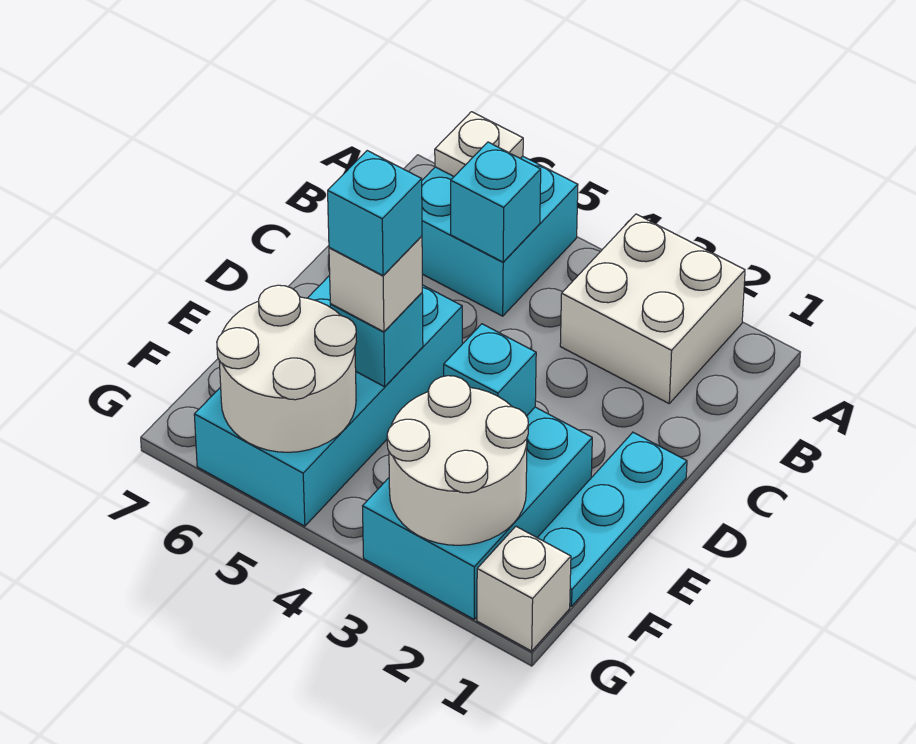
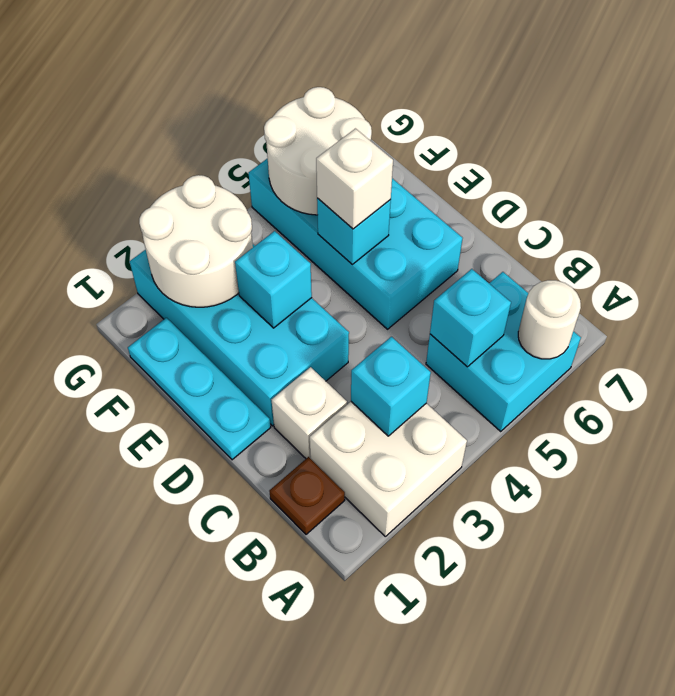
white 1x1 plate [435,112,523,176] -> white 1x1 round brick [518,280,581,359]
none -> brown 1x1 plate [269,457,345,534]
cyan 2x3 brick [363,407,592,619] -> cyan 2x4 brick [130,245,349,426]
cyan 1x1 brick [328,151,422,275] -> cyan 1x1 brick moved to [351,337,431,436]
white 1x1 brick [477,526,571,651] -> white 1x1 brick moved to [272,367,347,459]

